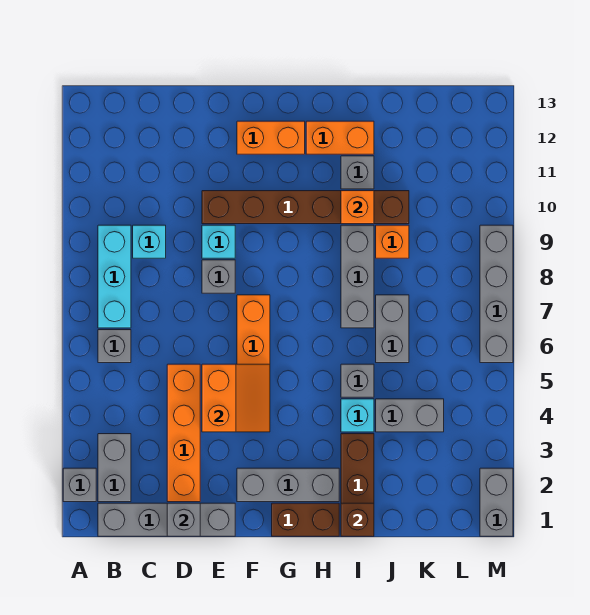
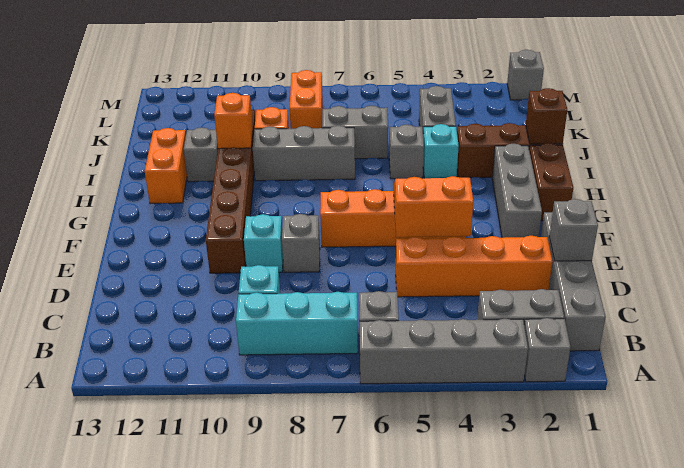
orange 1x2 brick [237,121,305,154] -> orange 1x2 brick moved to [290,70,323,129]
grey 1x2 brick [480,468,513,536] -> grey 1x1 brick [507,50,544,100]
grey 1x4 brick [480,225,513,363] -> grey 1x4 brick moved to [360,319,528,384]

